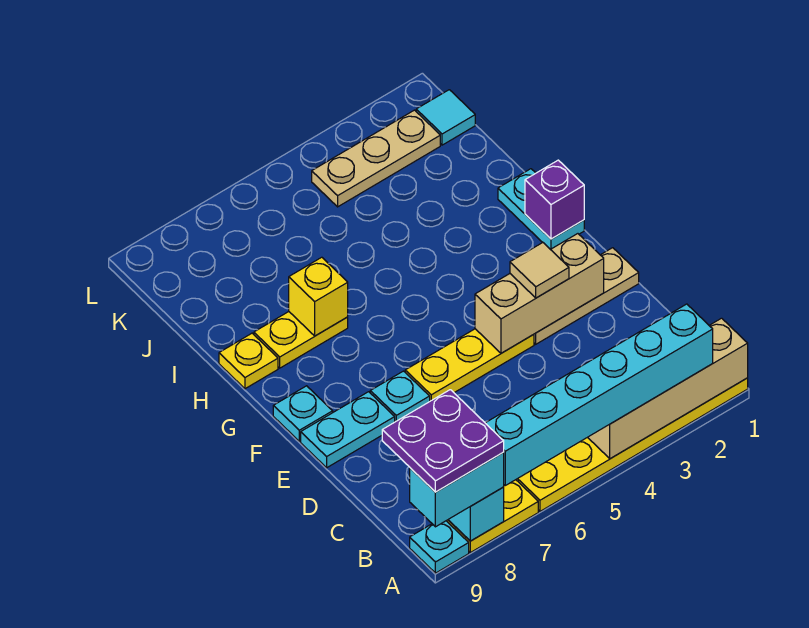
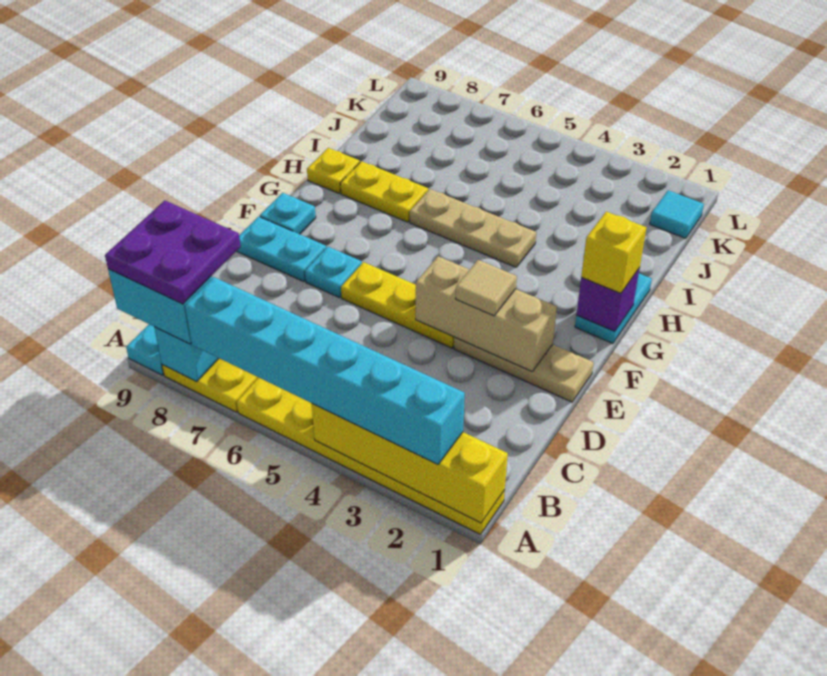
tan 1x4 brick [588,318,748,459] -> yellow 1x4 brick [312,404,508,523]
yellow 1x1 brick [289,257,348,336] -> yellow 1x1 brick moved to [581,212,647,293]
tan 1x3 plate [312,110,440,207] -> tan 1x3 plate moved to [410,189,536,267]

